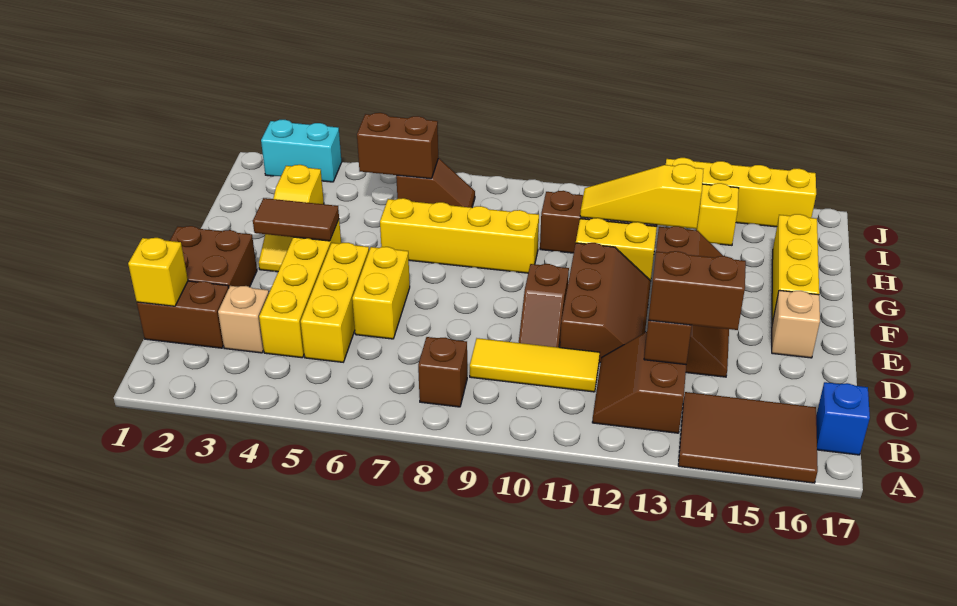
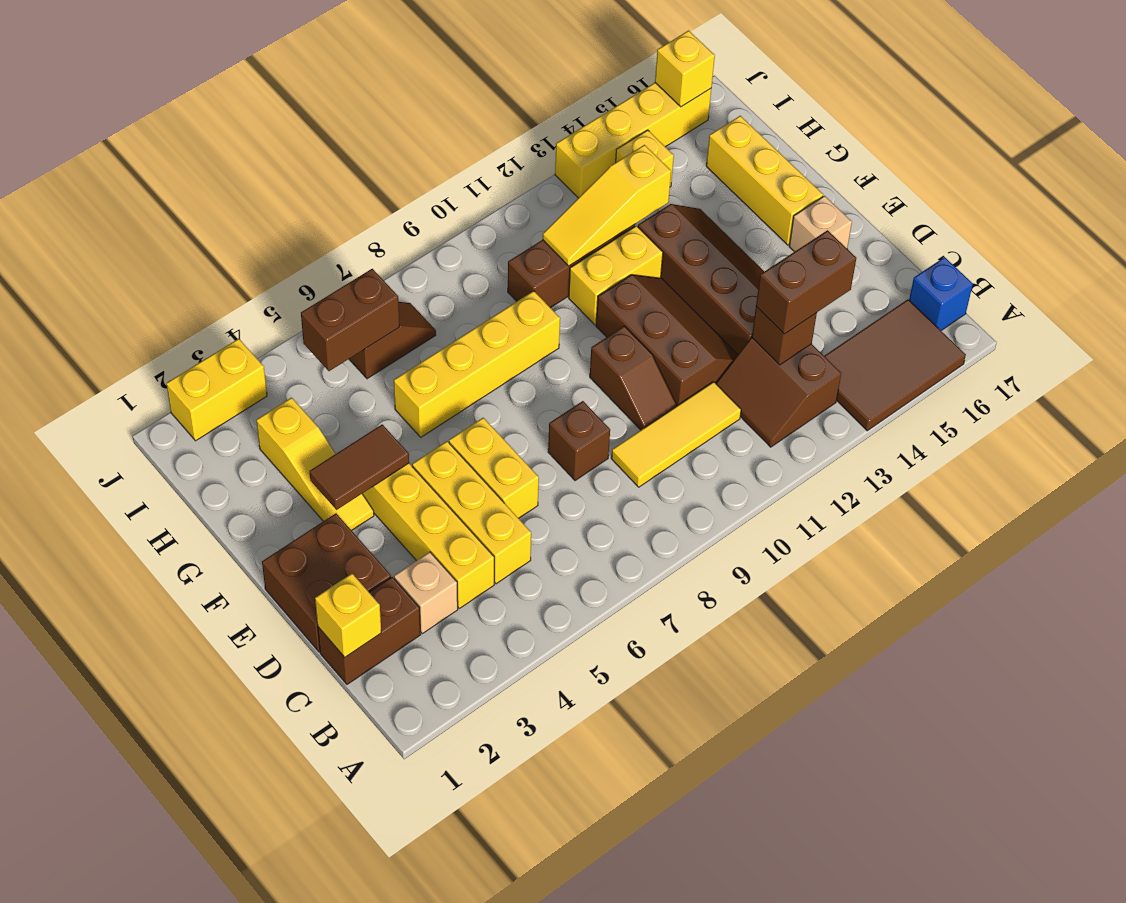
brown 1x1 brick [418,337,467,407] -> brown 1x1 brick moved to [548,401,610,481]
cyan 1x2 brick [261,120,342,182] -> yellow 1x2 brick [166,339,267,441]
none -> yellow 1x1 brick [655,31,715,107]

